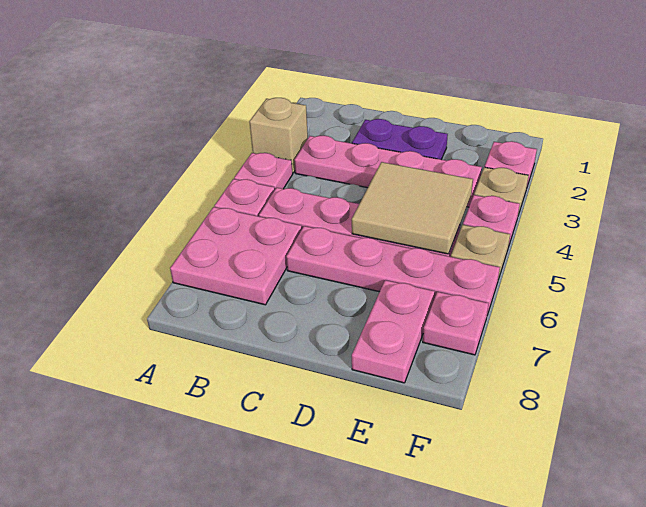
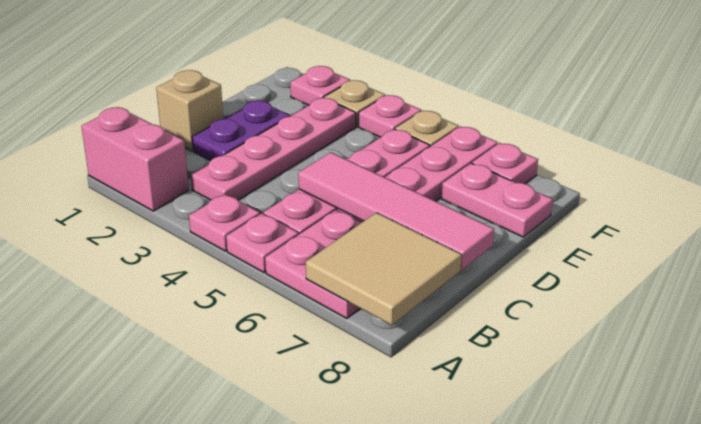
none -> pink 1x2 brick [81,107,189,211]
tan 1x1 brick [249,98,308,173] -> tan 1x1 brick moved to [156,70,223,151]
none -> pink 1x4 tile [298,152,494,270]
tan 2x2 tile [352,162,473,254] -> tan 2x2 tile moved to [306,213,462,325]

